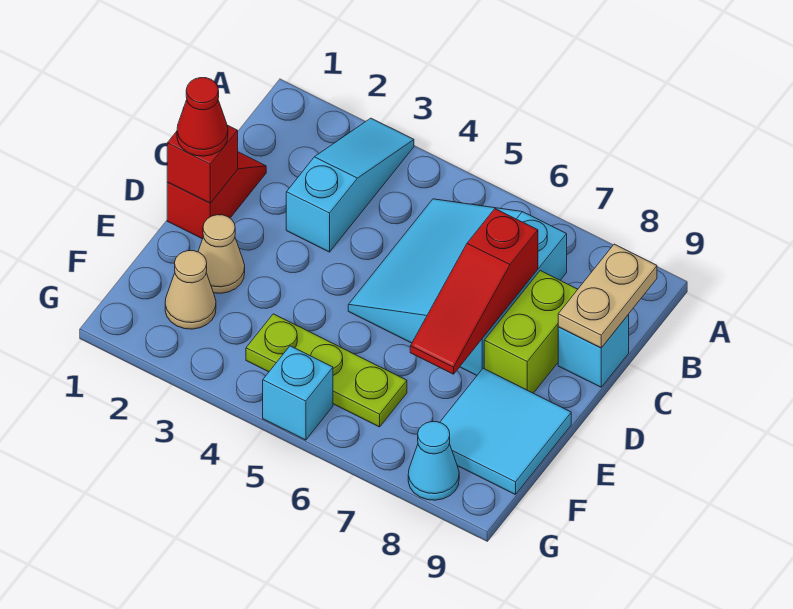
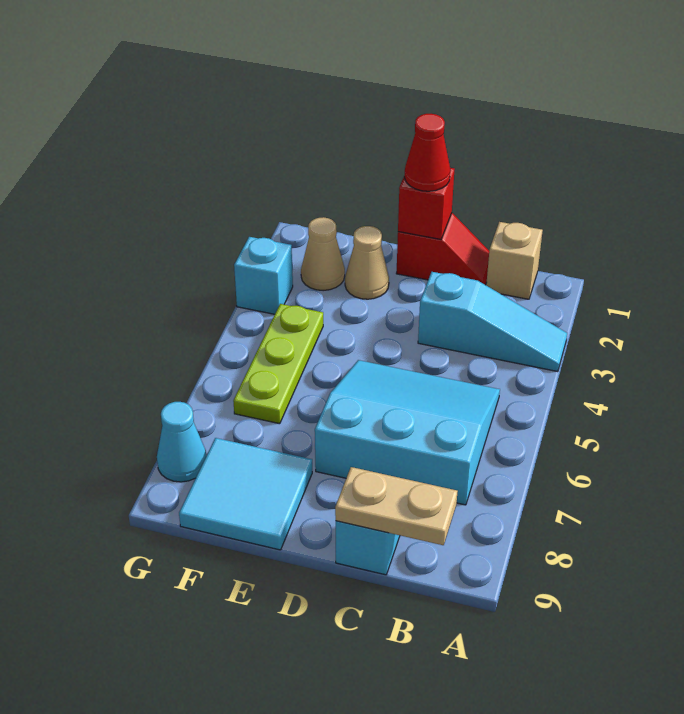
none -> tan 1x1 brick [486,222,543,299]
red 1x3 slope [410,209,538,374] -> none
lime 1x2 brick [484,271,578,393] -> none
cyan 1x1 brick [263,346,333,440] -> cyan 1x1 brick moved to [234,237,293,314]

